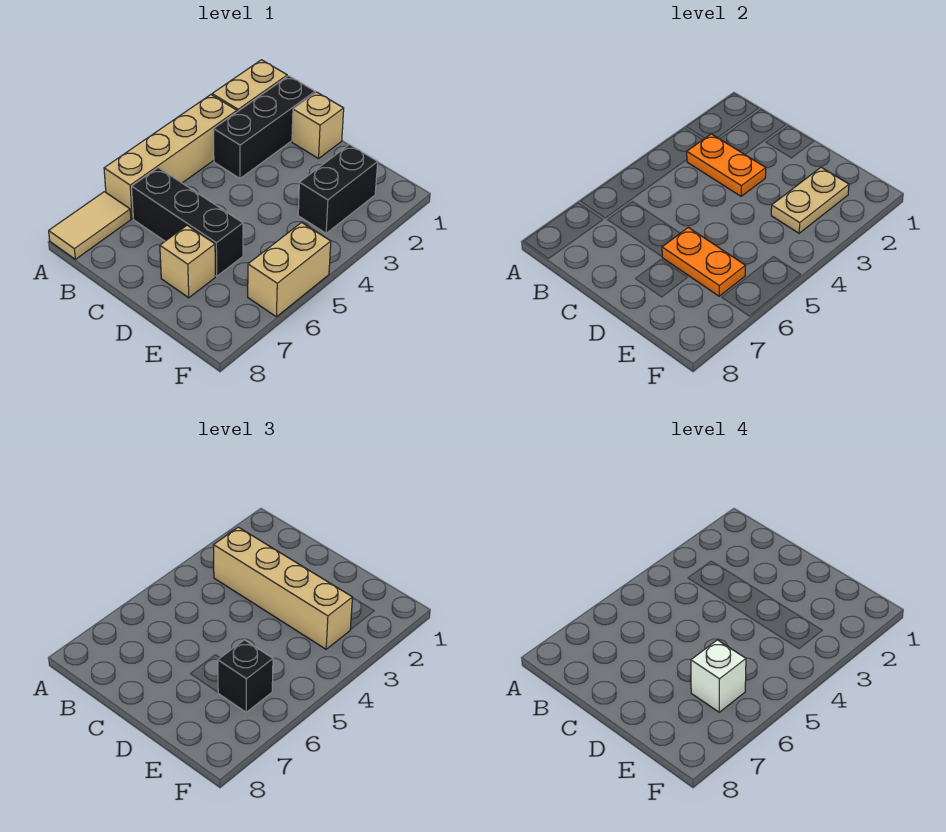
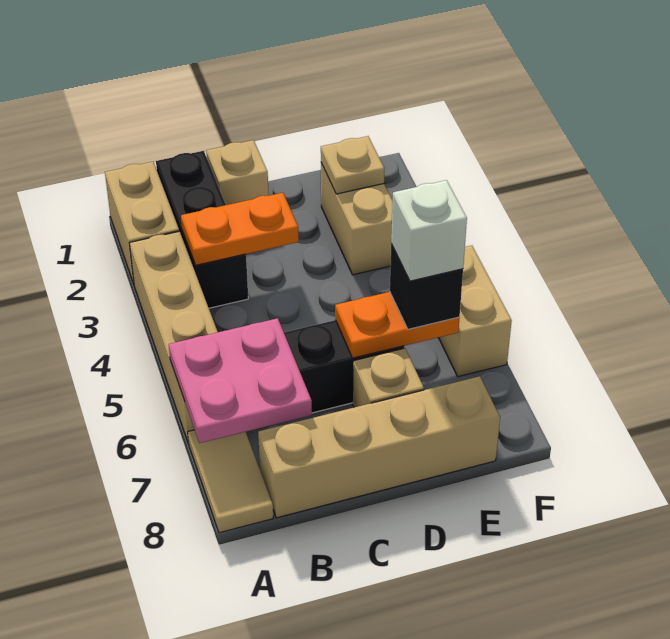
none -> pink 2x2 plate [169,318,312,443]
tan 1x4 brick [213,527,352,649] -> tan 1x4 brick moved to [258,376,500,518]
black 1x2 brick [298,145,378,233] -> tan 1x2 brick [321,163,393,275]
tan 1x2 plate [771,167,849,233] -> tan 1x1 plate [321,136,385,194]

